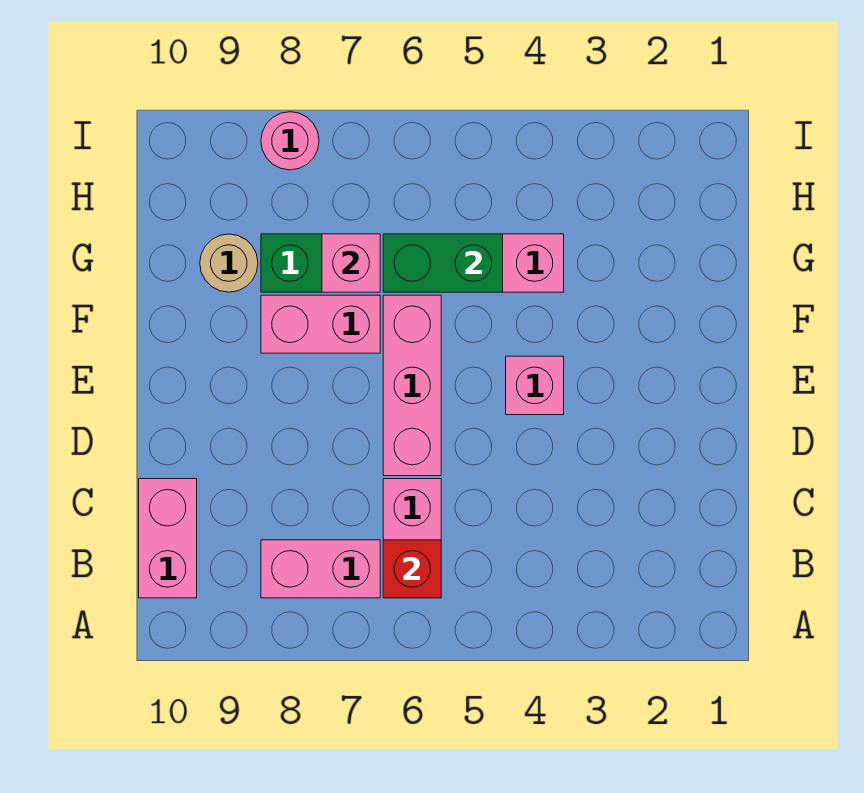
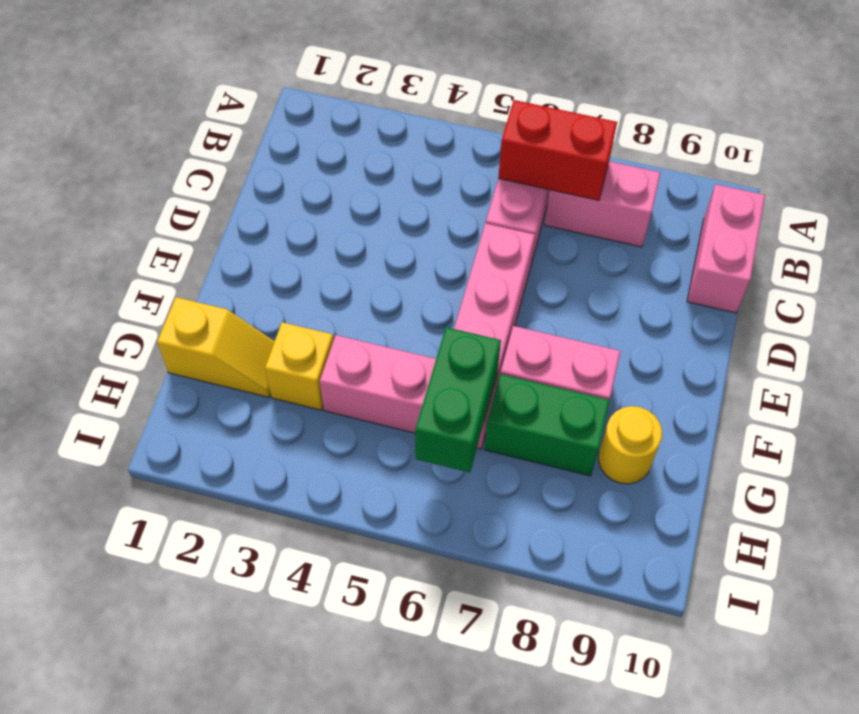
red 1x1 brick [383,540,441,598] -> red 1x2 brick [498,100,617,200]
pink 1x1 brick [506,356,564,415] -> none
none -> yellow 1x2 slope [157,297,275,397]
none -> yellow 1x1 brick [265,322,334,410]
green 1x2 brick [383,234,503,292] -> green 1x2 brick turned to [415,327,501,472]
pink 1x1 brick [322,234,380,292] -> none
tan 1x1 round brick [200,234,258,292] -> yellow 1x1 round brick [599,406,662,484]
pink 1x1 round brick [261,112,319,170] -> none

